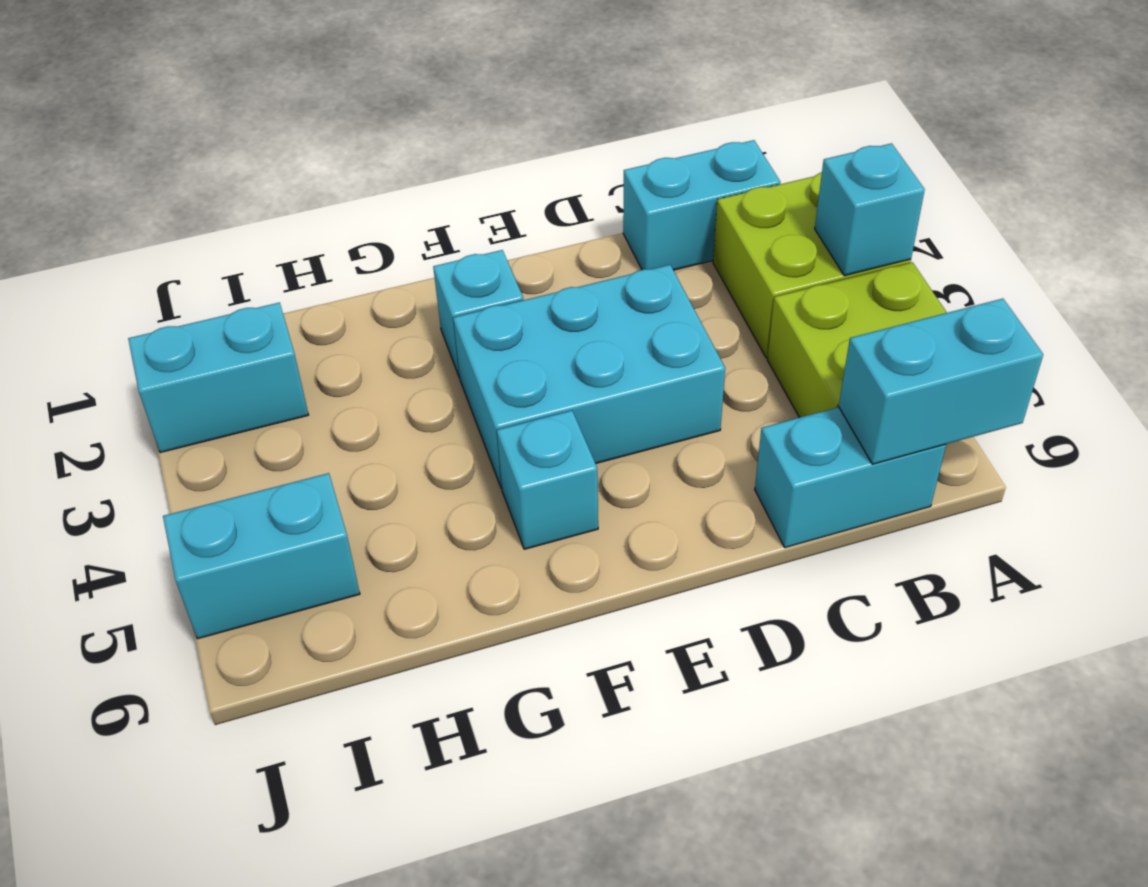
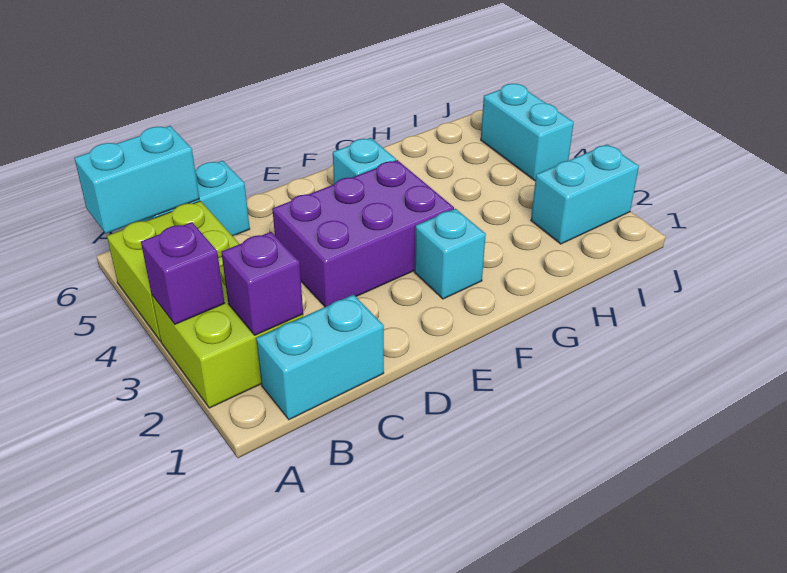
cyan 1x1 brick [815,143,925,276] -> purple 1x1 brick [141,222,224,324]
none -> purple 1x1 brick [221,232,303,335]
cyan 2x3 brick [453,265,725,489] -> purple 2x3 brick [272,160,454,307]
cyan 1x2 brick [163,473,360,639] -> cyan 1x2 brick turned to [481,84,574,181]

